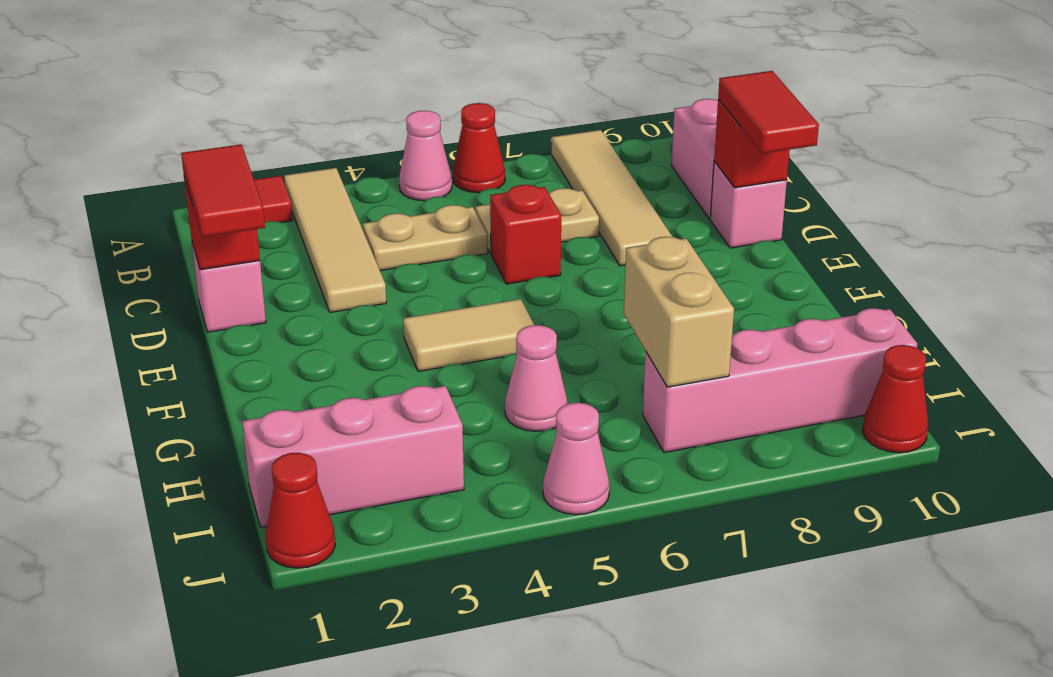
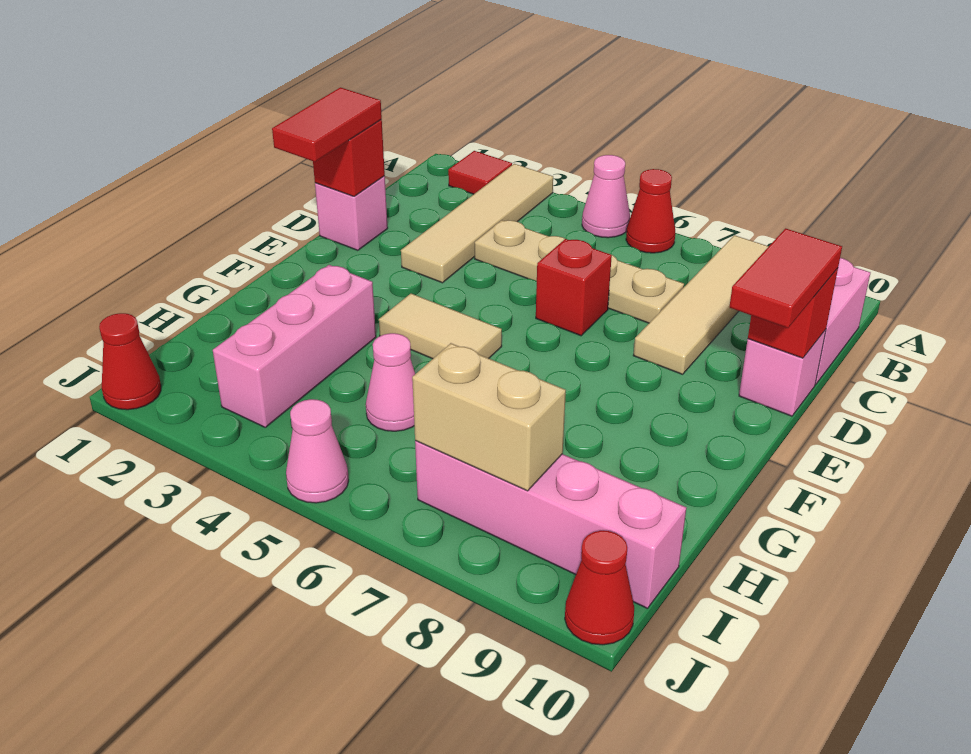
tan 1x2 brick [624,237,734,387] -> tan 1x2 brick turned to [412,343,566,491]
pink 1x3 brick [242,386,464,527] -> pink 1x3 brick turned to [213,265,376,427]

